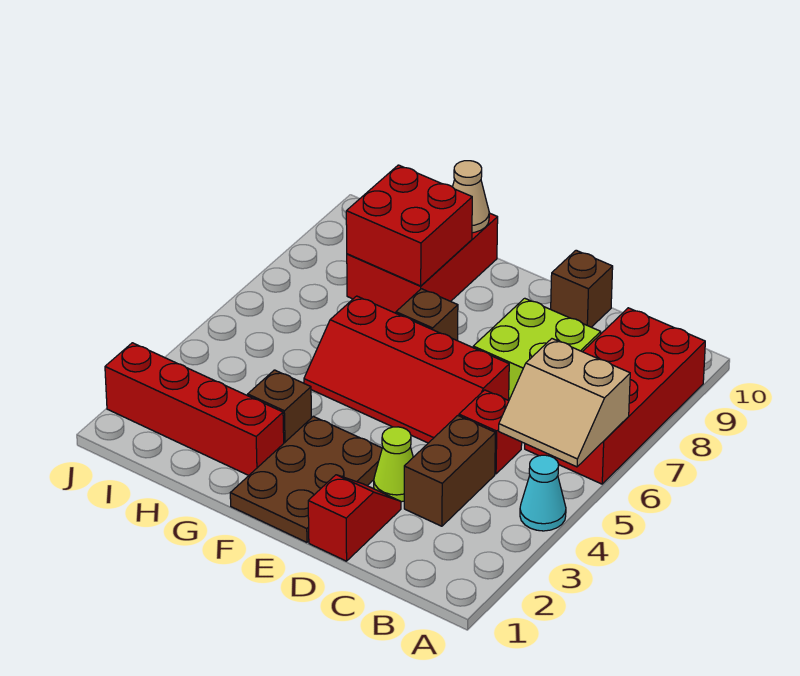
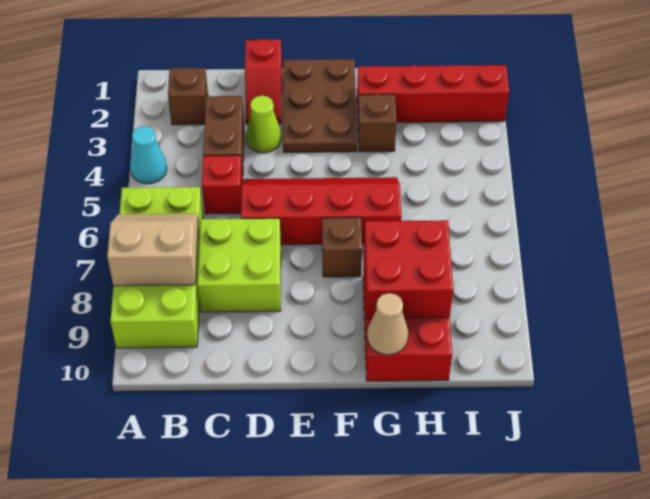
tan 2x2 slope [499,339,630,467] -> tan 2x2 slope moved to [107,214,198,286]
red 2x4 brick [525,308,705,484] -> lime 2x4 brick [110,187,203,348]
brown 1x1 brick [551,250,613,327] -> brown 1x1 brick moved to [168,68,208,125]

